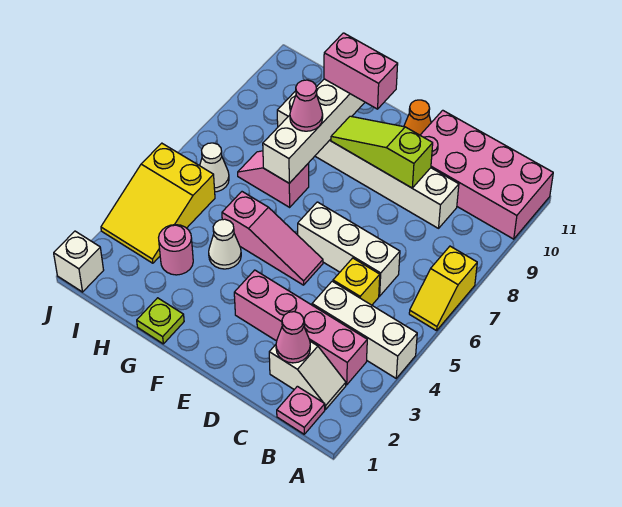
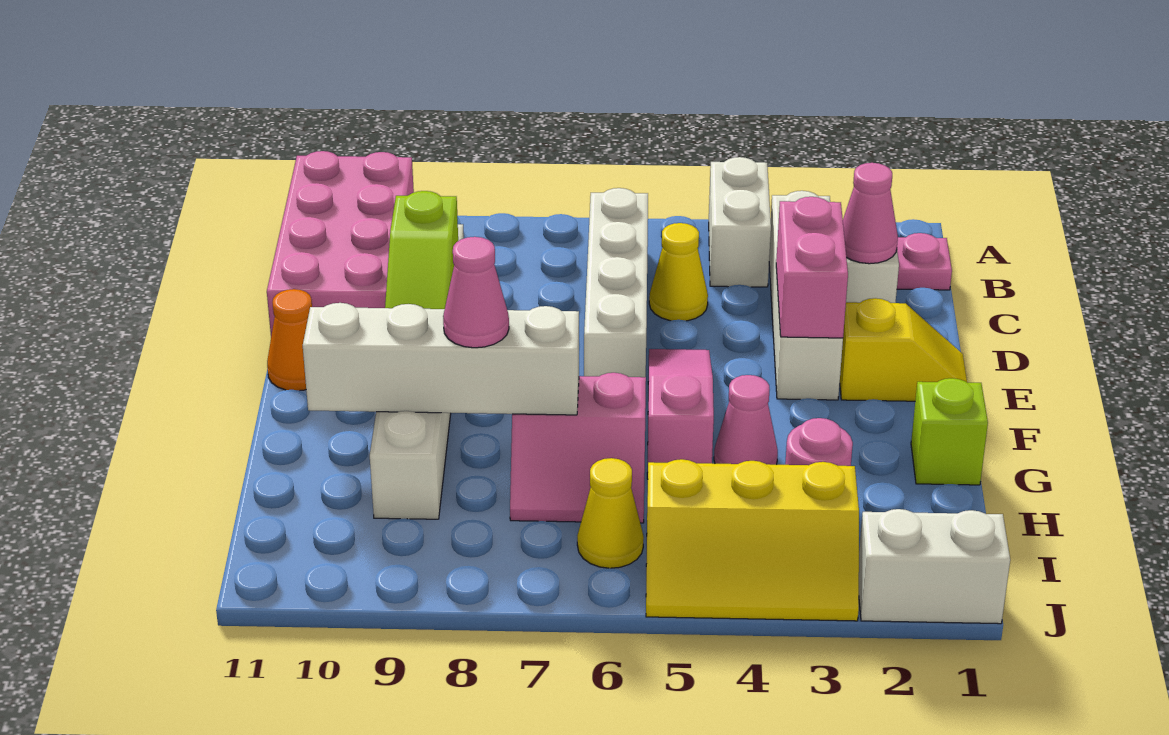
white 1x3 brick [312,281,417,378] -> white 1x2 brick [709,157,771,287]
yellow 1x2 slope [409,246,477,331] -> yellow 1x2 slope moved to [840,298,967,401]
pink 1x4 brick [234,270,367,385] -> white 1x4 brick [769,191,843,400]
yellow 1x1 brick [333,258,380,305] -> yellow 1x1 cone [649,223,708,321]
white 1x3 brick [298,202,400,296] -> white 1x4 brick [584,188,648,377]
pink 1x2 brick [324,33,398,109] -> pink 1x2 brick moved to [776,197,848,338]
lime 1x1 plate [137,298,184,344] -> lime 1x1 brick [911,378,988,485]
white 1x1 cone [209,219,241,269] -> pink 1x1 cone [714,375,778,465]
pink 1x2 slope [238,151,309,207] -> pink 2x2 slope [510,373,646,523]
yellow 2x3 slope [101,143,215,263] -> yellow 2x3 slope turned to [646,459,859,621]
white 1x1 cone [200,143,229,192] -> yellow 1x1 cone [577,458,644,568]
white 1x1 brick [54,231,104,292] -> white 1x2 brick [859,509,1010,624]

